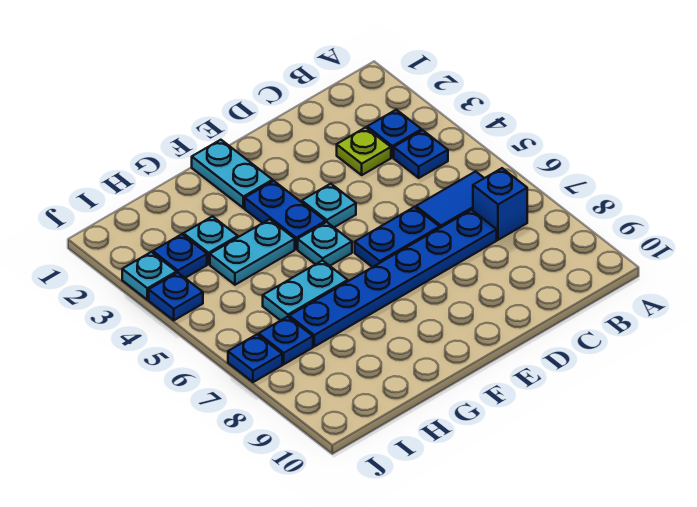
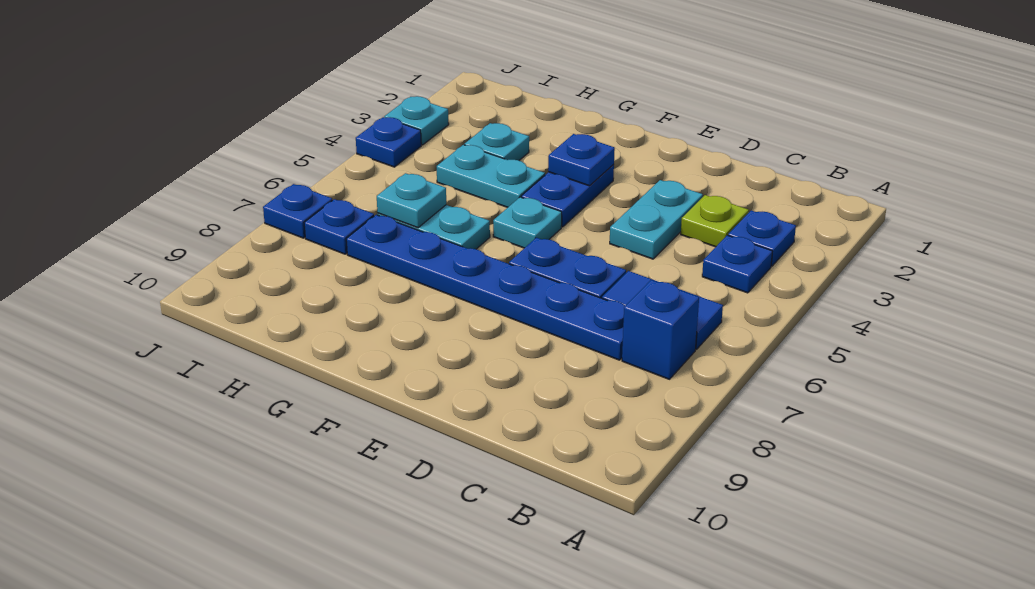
cyan 1x1 plate [302,184,356,227] -> cyan 1x1 plate moved to [377,173,446,228]
cyan 1x2 plate [192,140,273,208] -> cyan 1x2 plate moved to [610,180,703,259]
blue 1x1 plate [153,234,207,278] -> blue 1x1 plate moved to [548,134,615,186]

